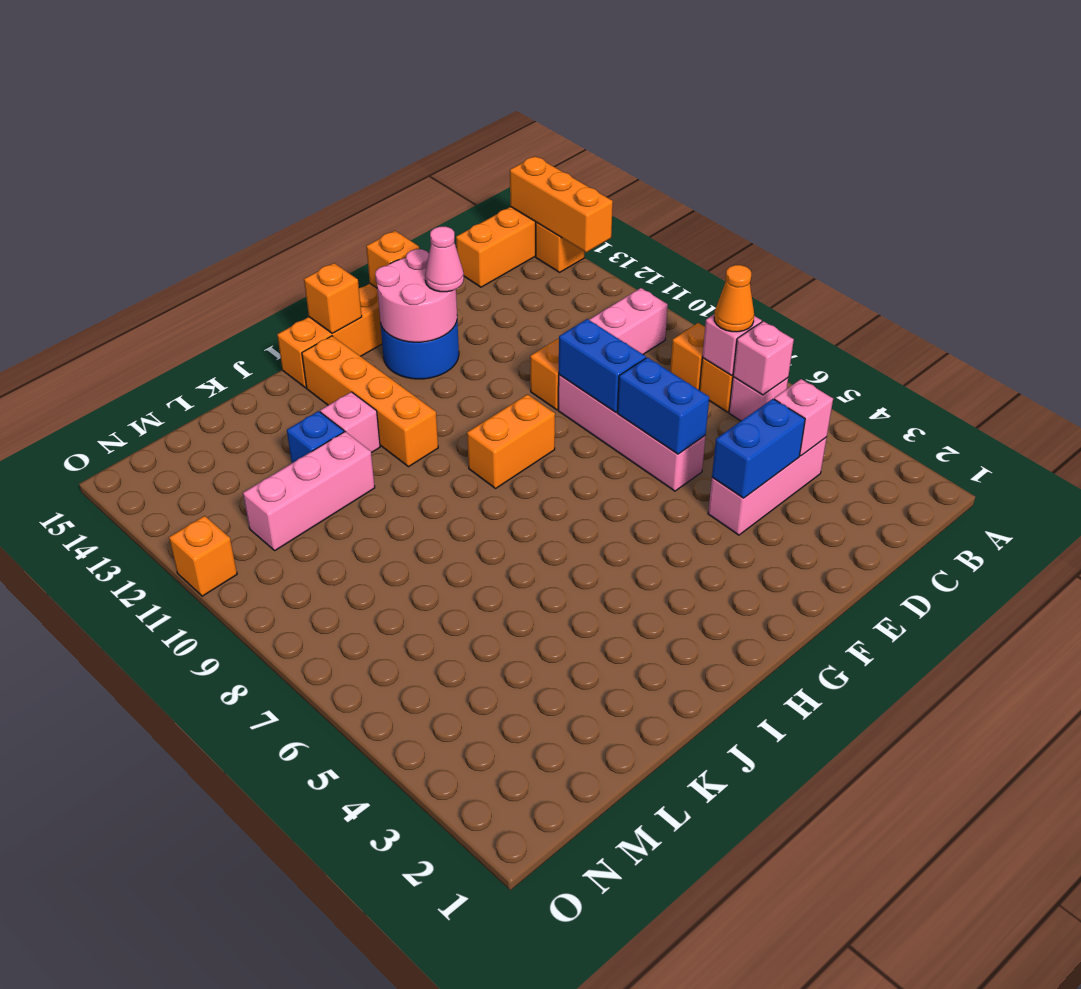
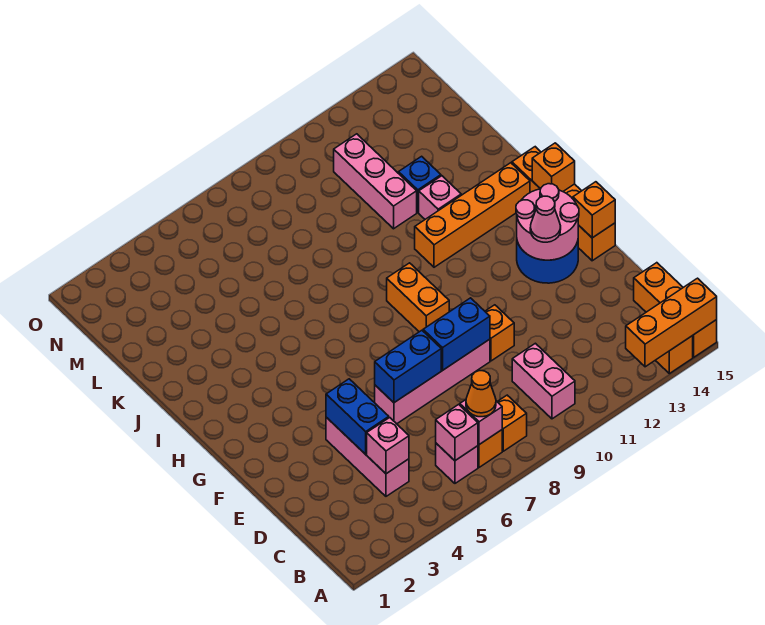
orange 1x1 brick [169,516,237,596] -> none

